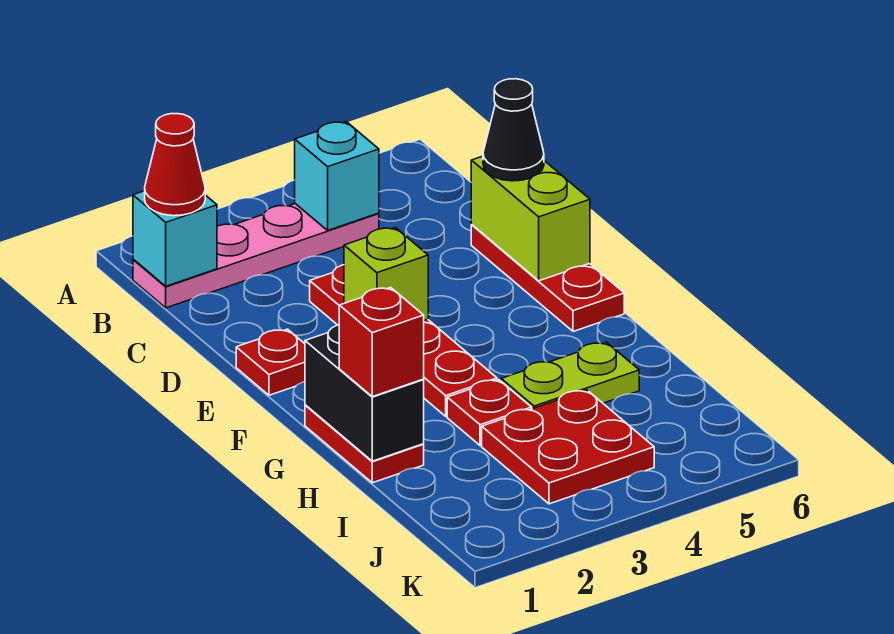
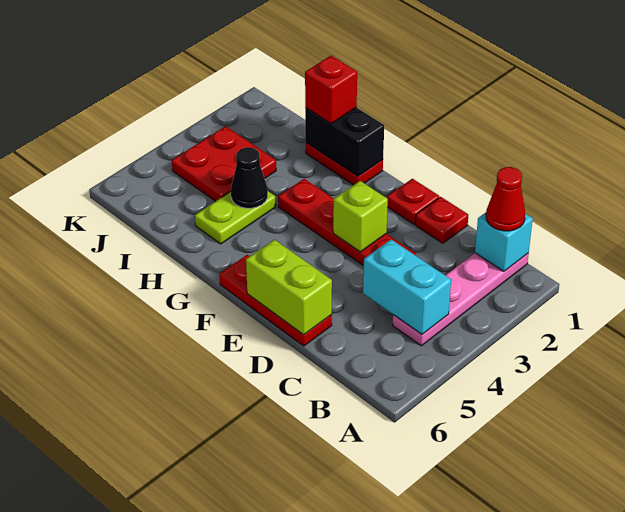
cyan 1x1 brick [295,122,379,230] -> cyan 1x2 brick [363,240,451,334]
black 1x1 cone [483,79,544,181] -> black 1x1 cone moved to [231,148,268,208]
red 1x1 plate [447,380,531,446] -> red 1x1 plate moved to [415,197,468,243]

